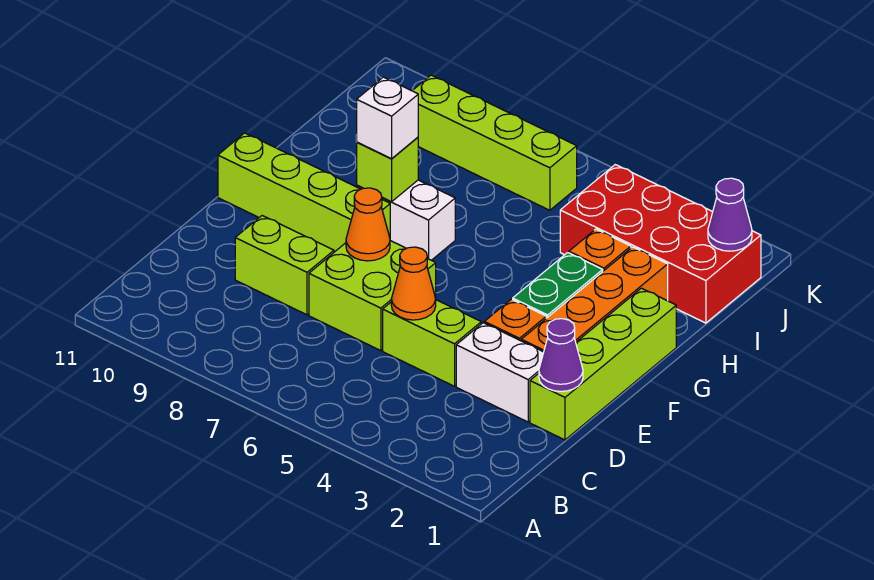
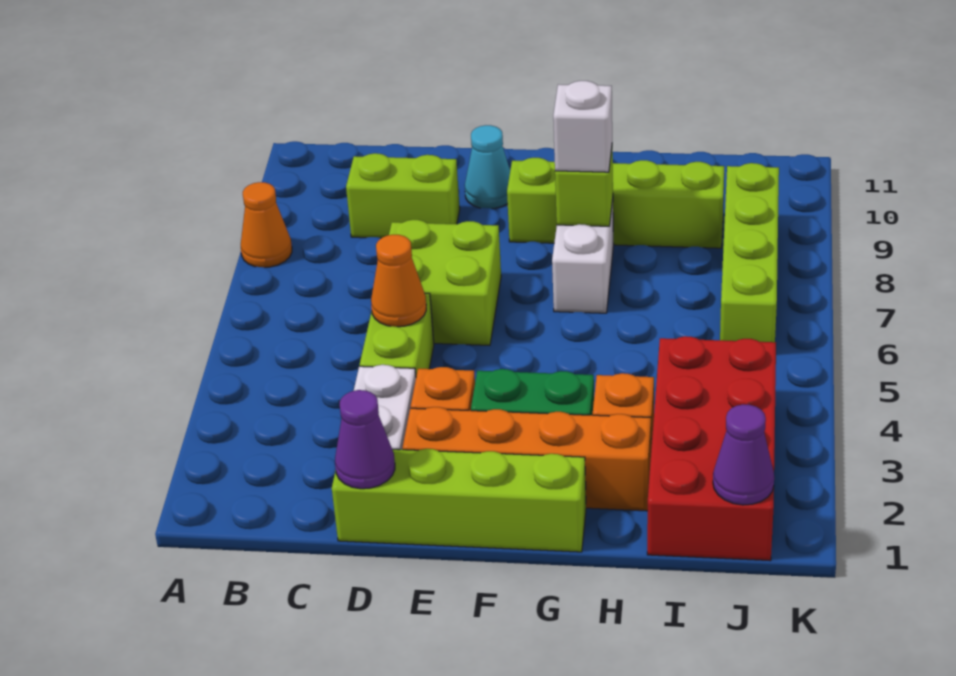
lime 1x2 brick [235,216,334,315] -> lime 1x2 brick turned to [346,153,460,238]
orange 1x1 cone [346,188,390,261] -> orange 1x1 cone moved to [241,182,292,268]
none -> cyan 1x1 cone [465,125,510,209]
lime 1x4 brick [218,133,390,252] -> lime 1x4 brick turned to [507,158,724,248]

